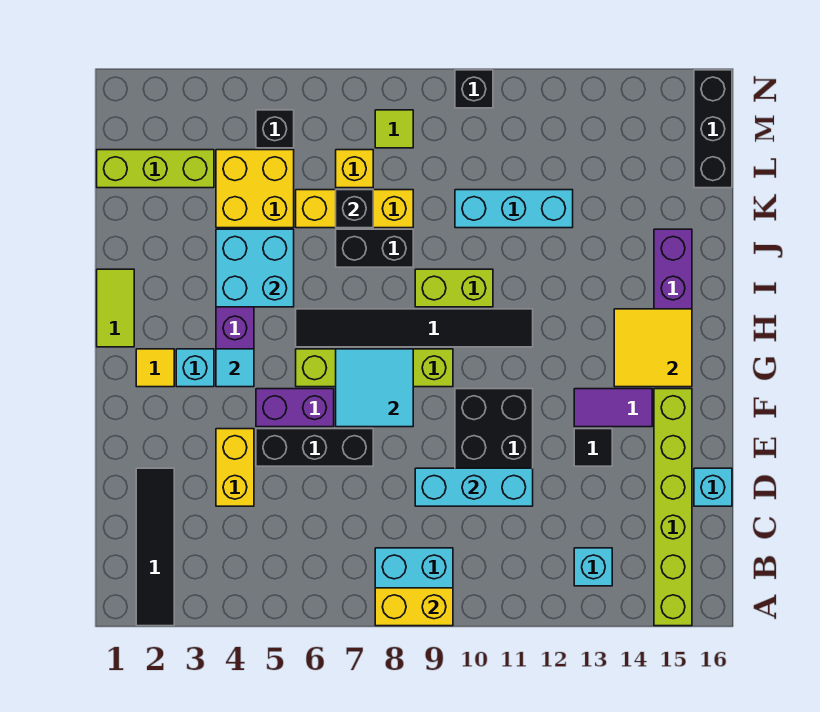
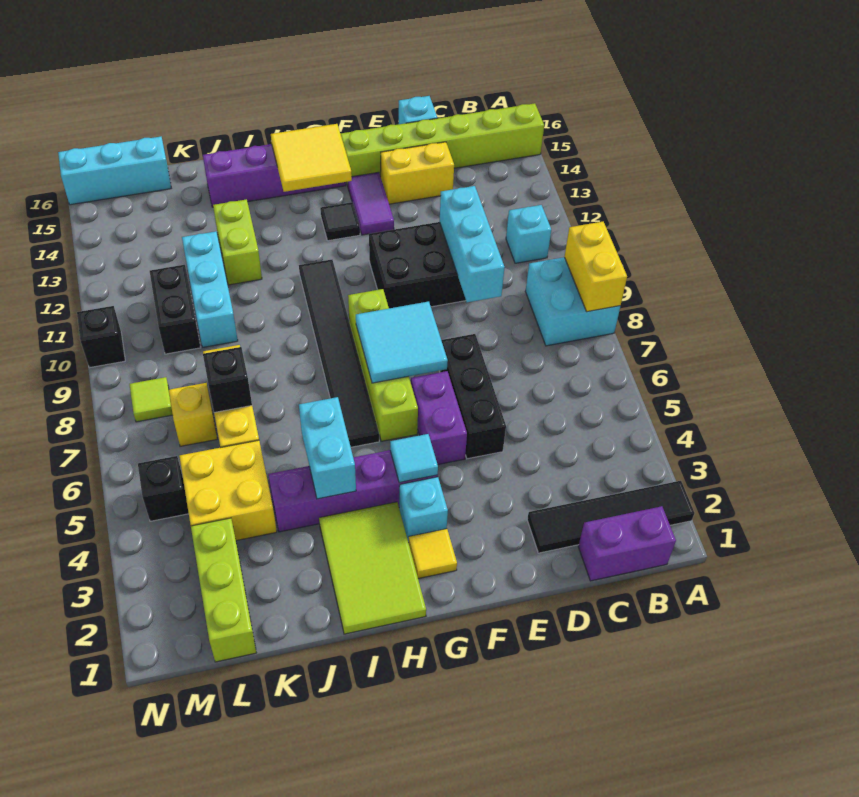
none -> purple 1x2 brick [578,506,676,581]
cyan 1x1 brick [574,548,612,586] -> cyan 1x1 brick moved to [506,205,551,263]
yellow 1x2 brick [216,429,254,506] -> yellow 1x2 brick moved to [381,142,454,204]
black 1x1 tile [574,429,612,466] -> black 1x1 tile moved to [320,202,360,241]
lime 1x2 tile [97,269,134,347] -> lime 2x3 tile [319,502,426,634]
cyan 2x2 brick [216,229,294,307] -> cyan 1x2 brick [299,397,356,499]
lime 1x2 brick [415,269,493,307] -> lime 1x2 brick moved to [213,199,262,285]
black 1x2 brick [336,229,413,267] -> black 1x2 brick moved to [150,265,201,354]
black 1x3 brick [694,70,732,188] -> cyan 1x3 brick [58,137,171,205]

